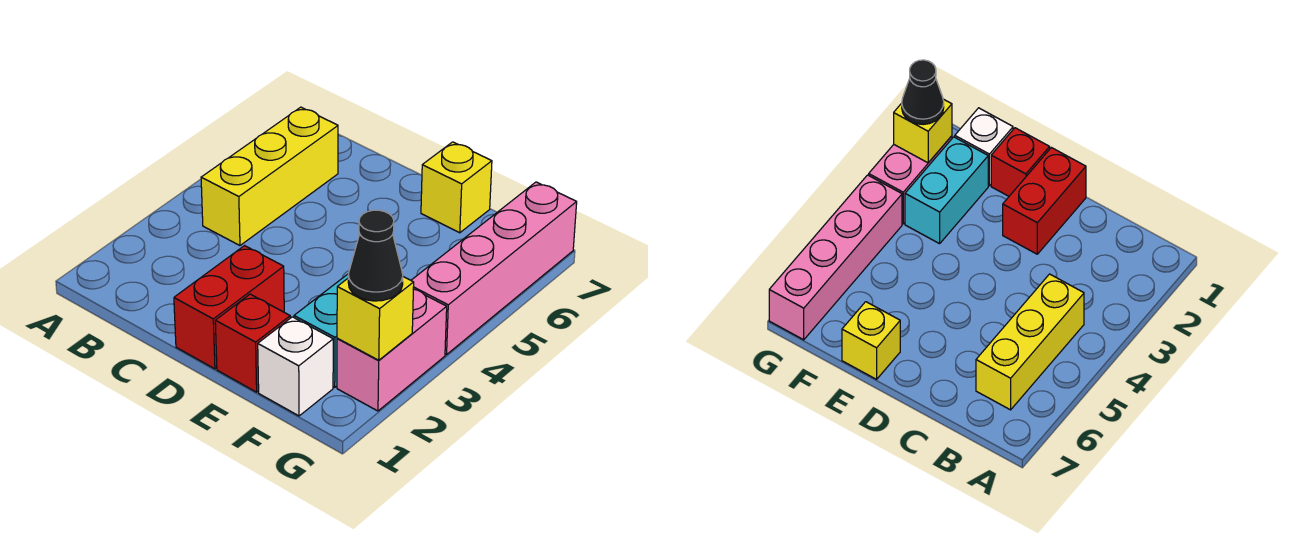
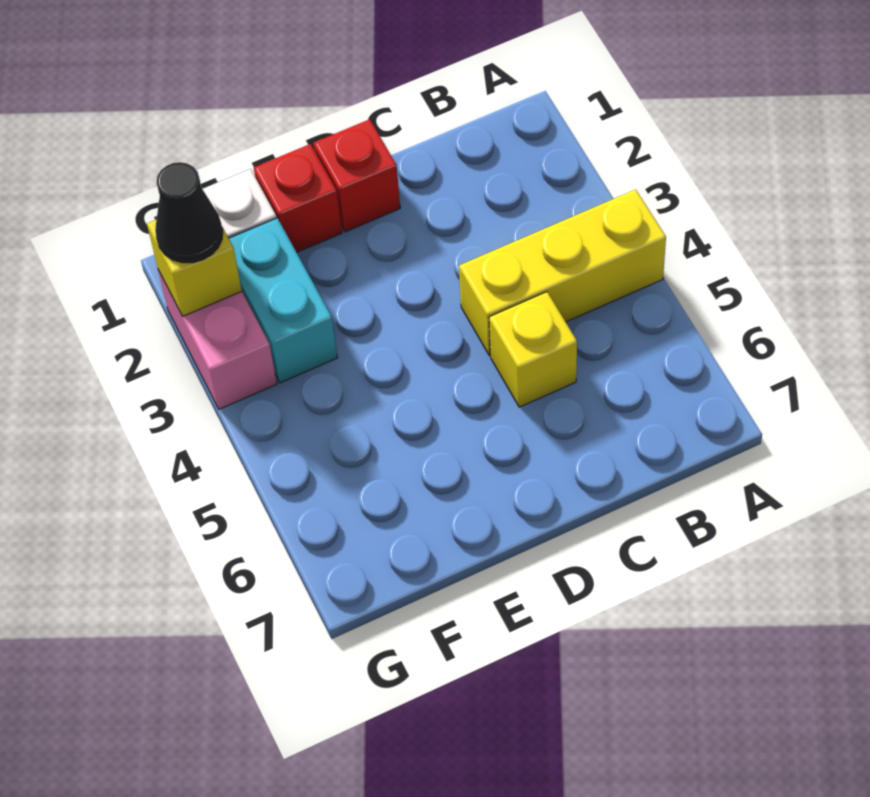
yellow 1x3 brick [201,107,338,245] -> yellow 1x3 brick turned to [459,189,666,355]
red 1x2 brick [174,246,284,369] -> red 1x1 brick [313,119,400,232]
yellow 1x1 brick [421,142,492,233] -> yellow 1x1 brick moved to [489,292,577,407]
pink 1x4 brick [411,182,577,355] -> none

